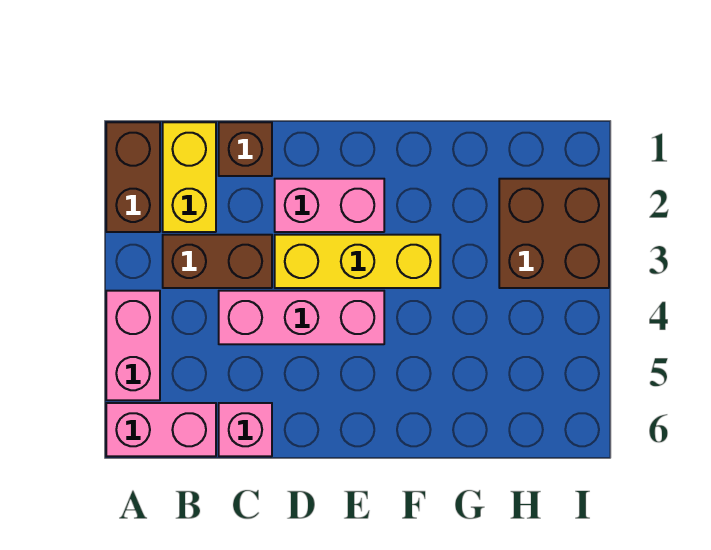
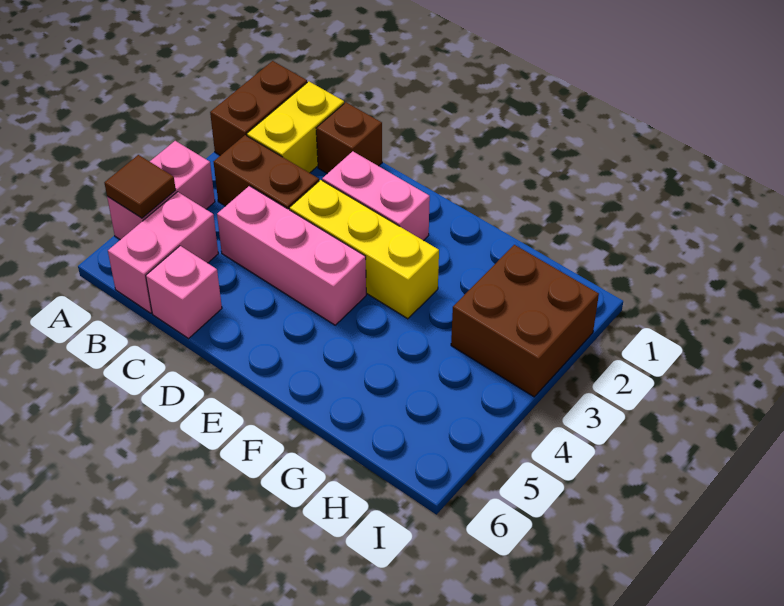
none -> brown 1x1 tile [105,155,176,218]
pink 1x2 brick [106,403,216,456] -> pink 1x2 brick turned to [108,192,218,313]

